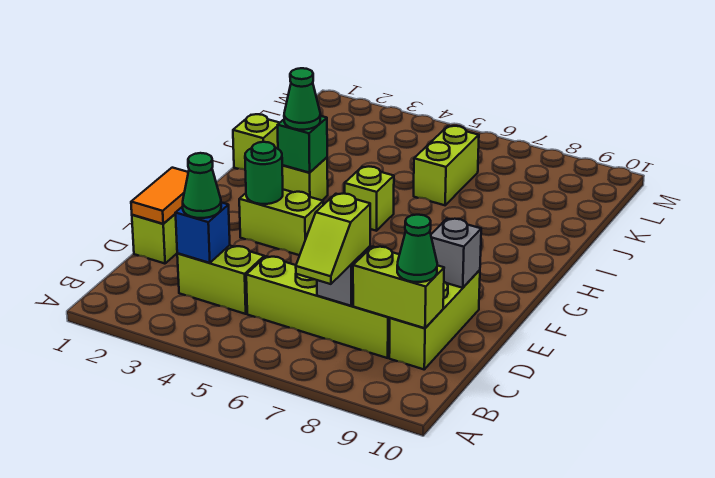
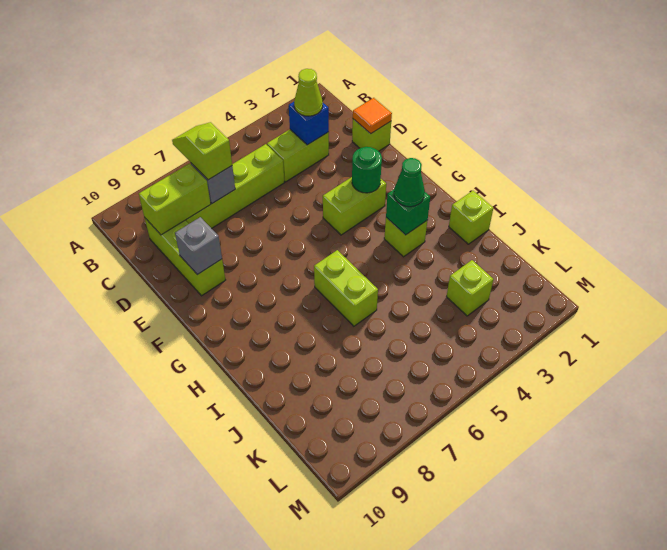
green 1x1 cone [183,153,221,218] -> lime 1x1 cone [294,69,323,116]
green 1x1 cone [397,215,437,282] -> none
orange 1x2 tile [131,168,188,224] -> orange 1x1 tile [353,98,392,134]
lime 1x1 brick [345,167,394,231] -> lime 1x1 brick moved to [447,260,493,316]
lime 1x2 brick [414,126,479,205] -> lime 1x2 brick moved to [314,250,378,326]

